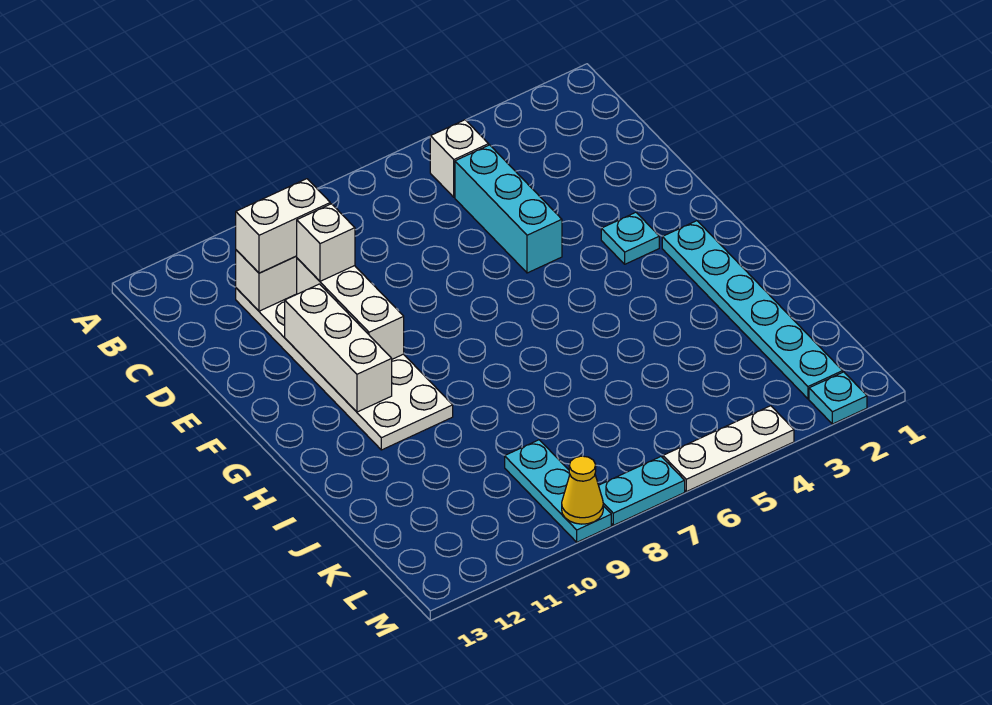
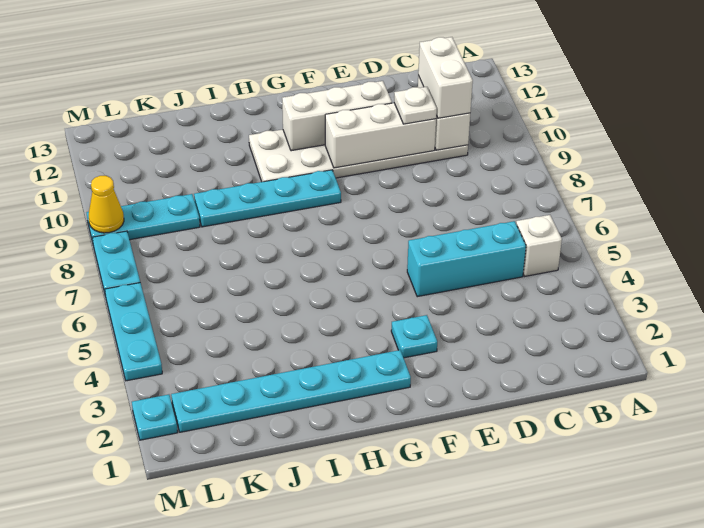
white 1x1 brick [297,204,355,281] -> white 1x1 plate [394,87,437,124]
none -> cyan 1x4 plate [194,170,341,227]
white 1x3 plate [663,406,794,492] -> cyan 1x3 plate [105,283,162,381]

